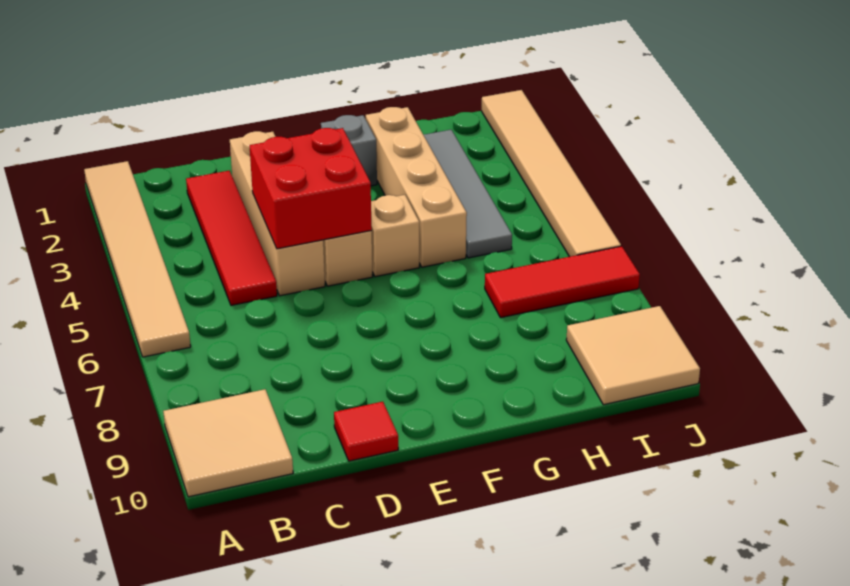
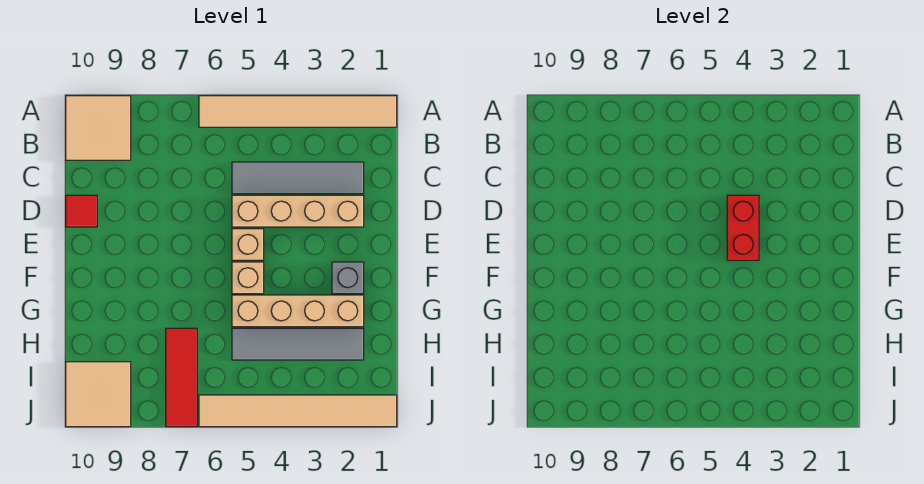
red 1x4 tile [186,171,277,305] -> grey 1x4 tile [232,162,364,194]
red 2x2 brick [249,128,372,249] -> red 1x2 brick [727,195,759,260]

